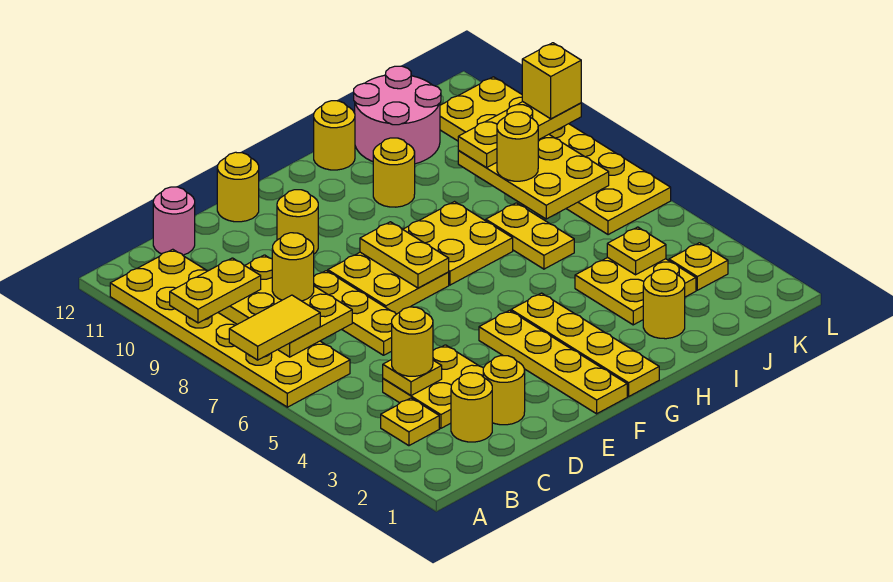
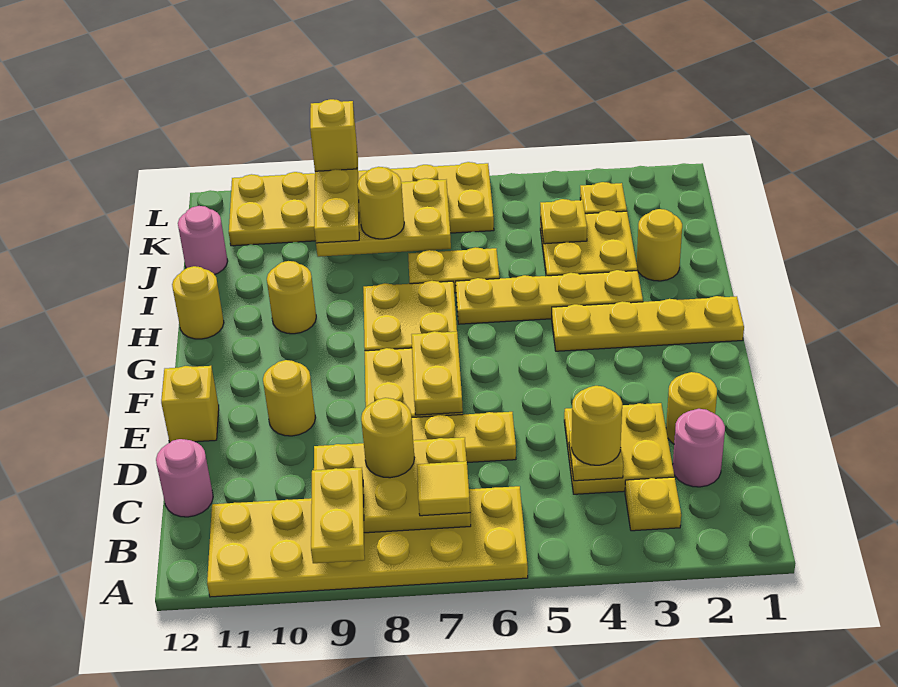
yellow 1x2 tile [229,295,320,360] -> yellow 1x1 tile [417,461,470,516]
yellow 1x1 round brick [451,373,492,442] -> pink 1x1 round brick [673,409,725,487]
yellow 1x1 round brick [217,152,259,222] -> yellow 1x1 brick [161,366,219,442]
yellow 1x4 plate [479,310,627,414] -> yellow 1x4 plate moved to [456,270,643,324]
yellow 1x2 plate [360,222,449,288] -> yellow 1x2 plate turned to [411,331,463,415]
pink 2x2 round brick [354,66,441,164] -> pink 1x1 round brick [178,206,228,275]

